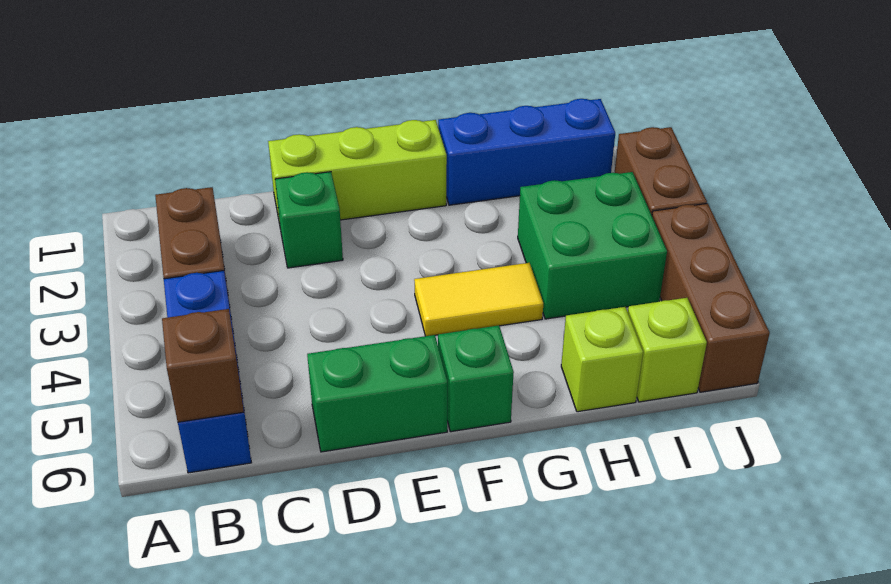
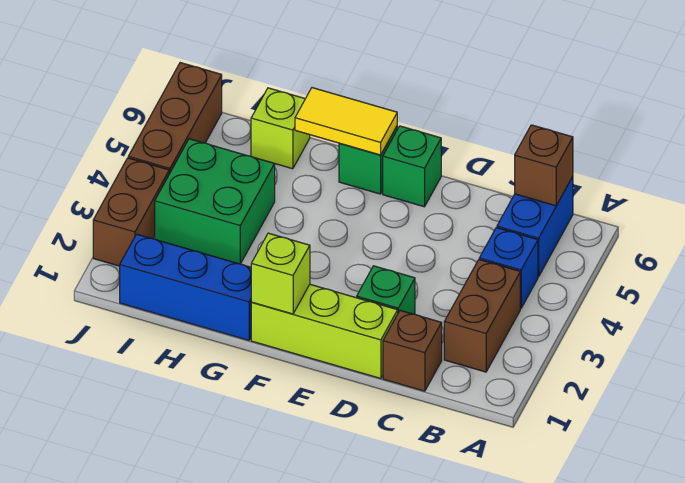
none -> brown 1x1 brick [383,310,442,391]
green 1x2 brick [307,335,447,452] -> green 1x1 brick [383,126,441,207]
yellow 1x2 tile [414,263,543,336] -> yellow 1x2 tile moved to [295,88,397,155]
lime 1x1 brick [628,298,707,402] -> lime 1x1 brick moved to [251,233,310,314]

